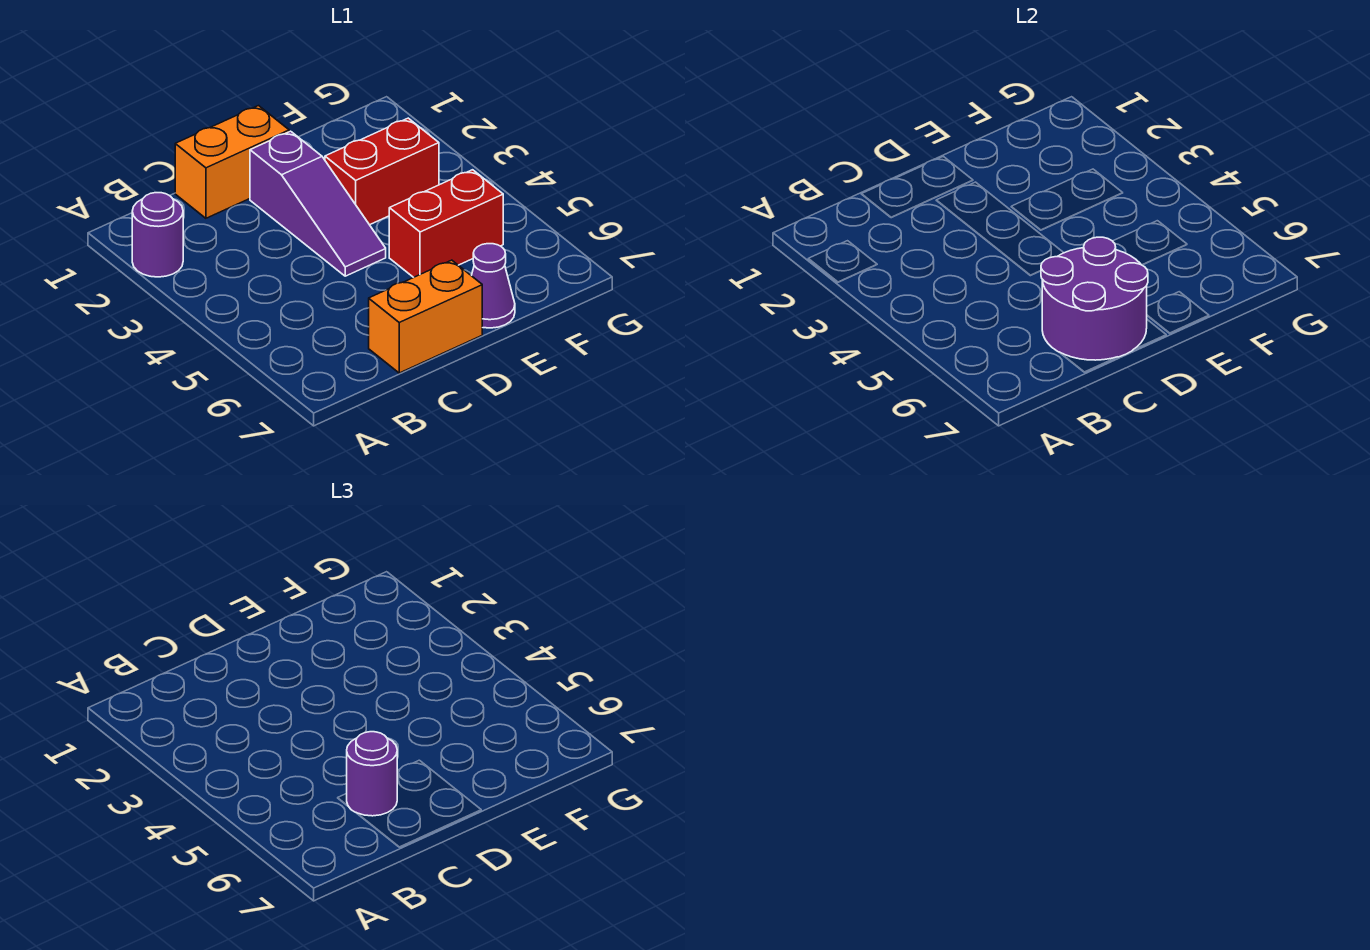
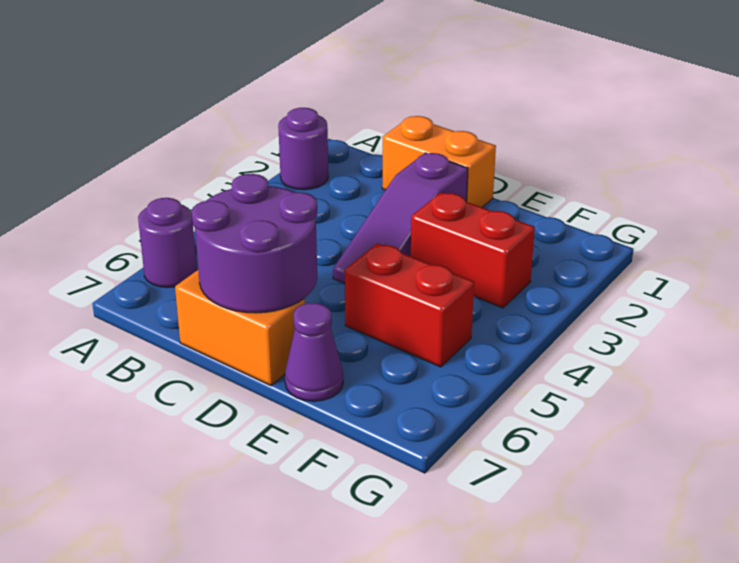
purple 1x1 round brick [347,732,397,816] -> purple 1x1 round brick moved to [138,198,197,287]

